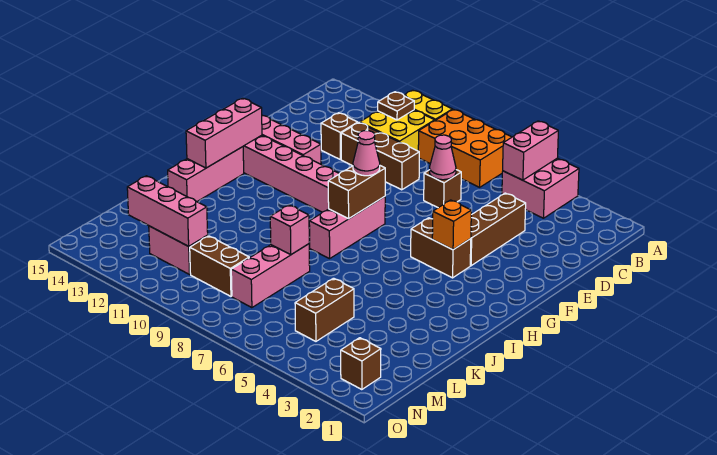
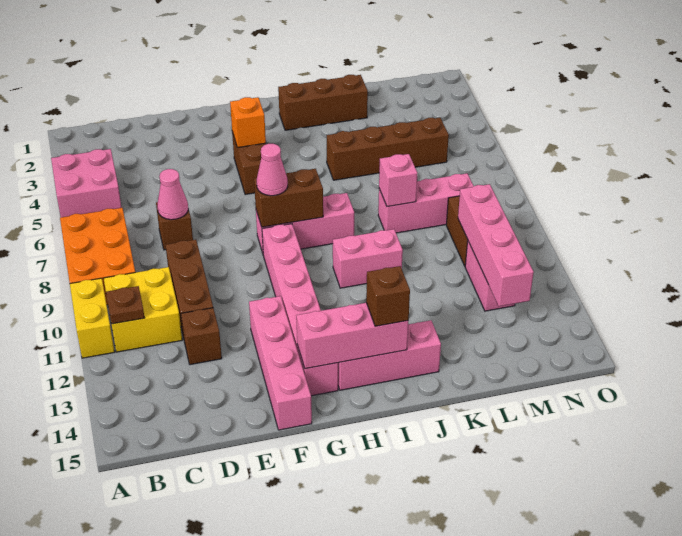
pink 1x2 brick [503,121,558,180] -> pink 1x2 brick moved to [333,229,403,288]
brown 1x3 brick [470,193,526,266] -> brown 1x3 brick moved to [278,75,368,130]
brown 1x2 brick [295,278,354,341] -> brown 1x4 brick [327,118,449,180]
pink 1x3 brick [127,176,208,246] -> pink 1x4 brick [458,184,534,306]
brown 1x1 brick [341,338,381,390] -> brown 1x1 brick moved to [366,266,410,326]

